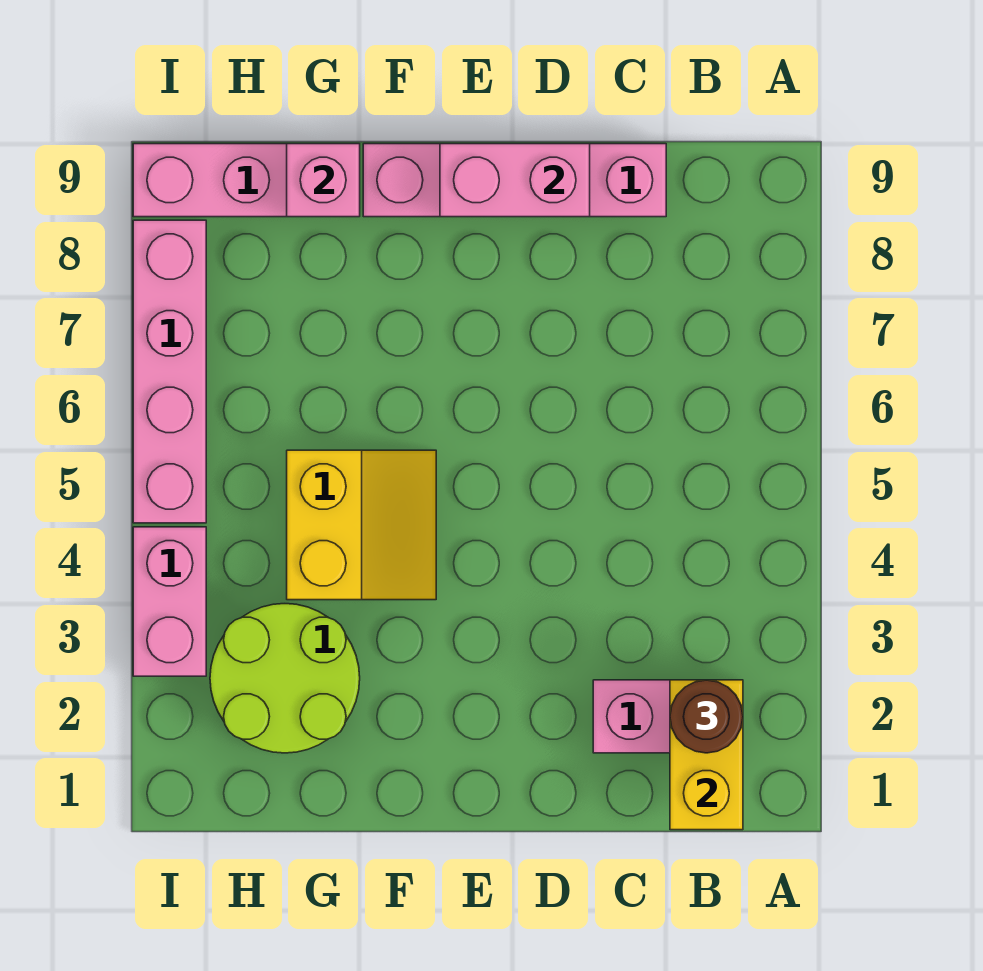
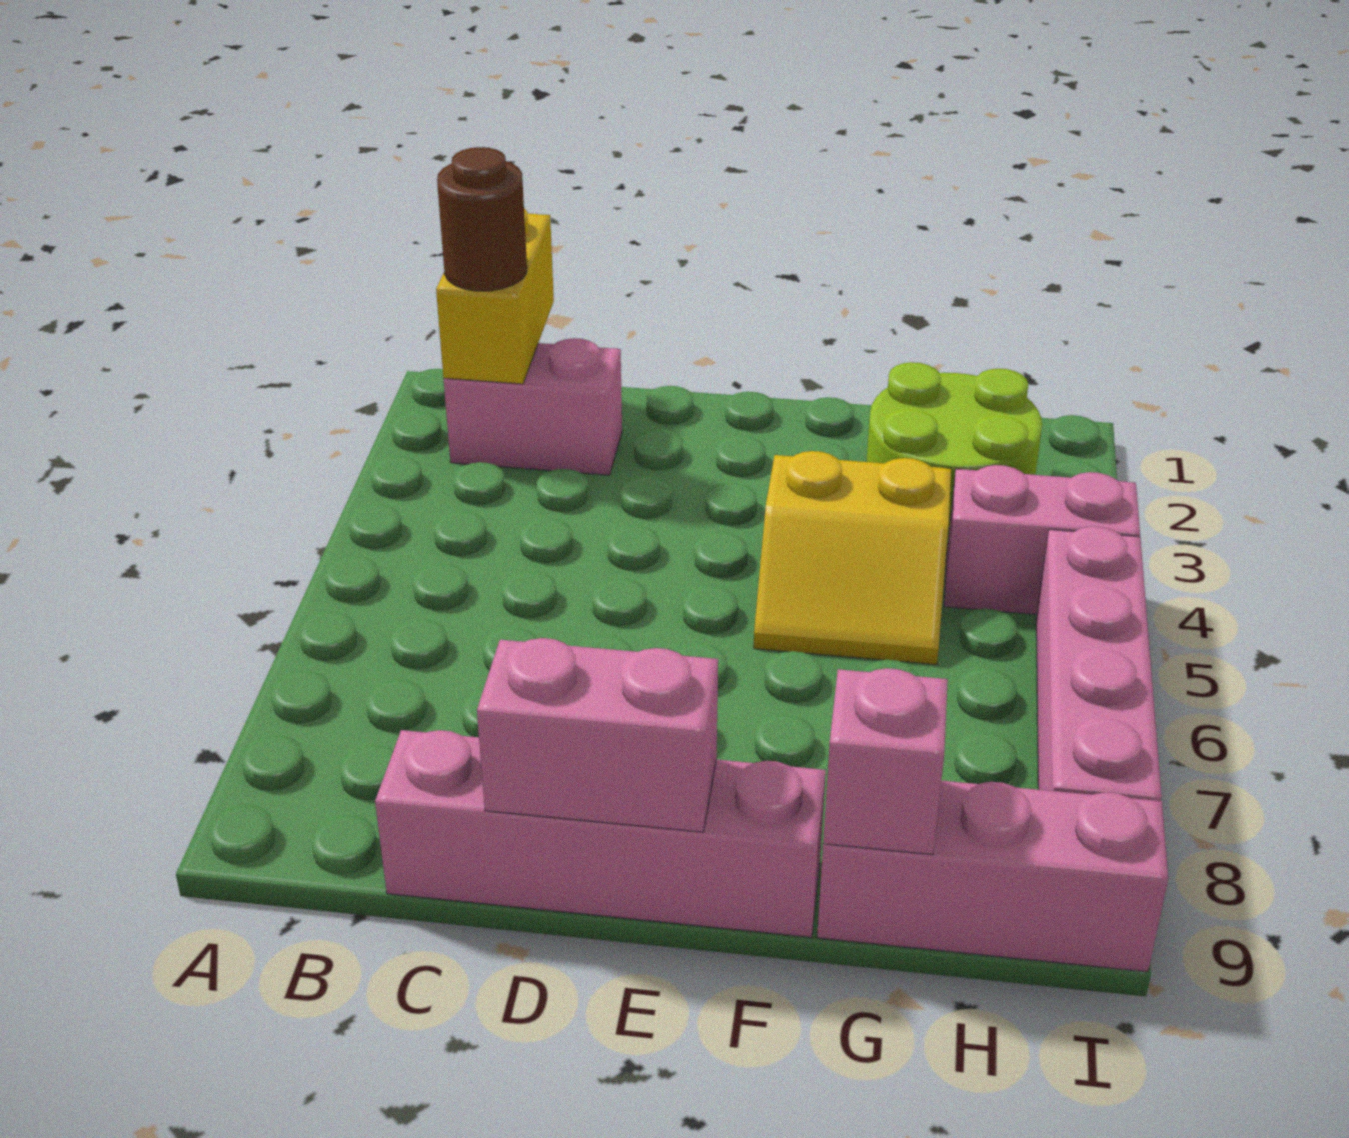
yellow 2x2 slope [287,450,436,600] -> yellow 2x2 slope turned to [754,451,951,665]
pink 1x2 brick [133,527,206,676] -> pink 1x2 brick turned to [944,465,1140,615]

